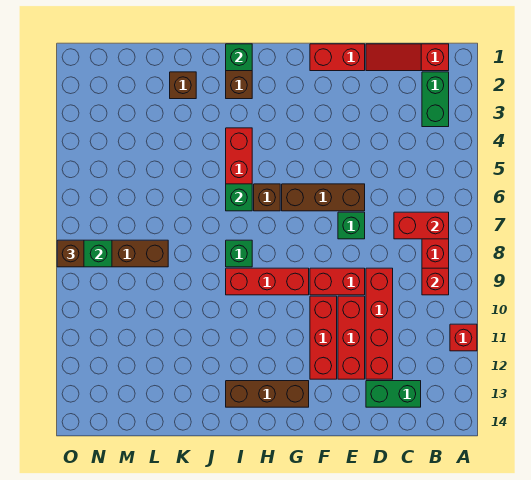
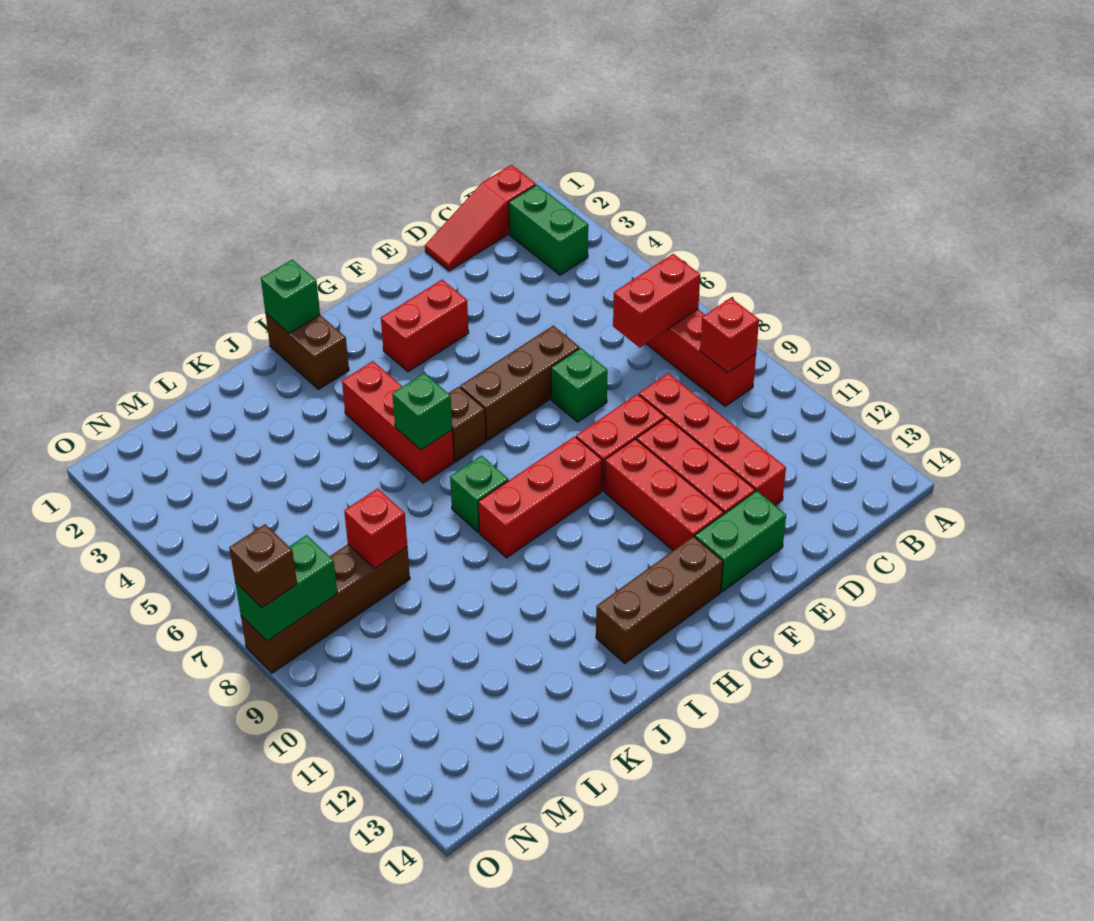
red 1x1 brick [450,324,477,351] -> red 1x1 brick moved to [344,488,407,569]
green 1x2 brick [366,381,421,407] -> green 1x2 brick moved to [695,491,786,592]
red 1x2 brick [310,44,365,71] -> red 1x2 brick moved to [381,280,469,372]
brown 1x1 brick [170,72,196,99] -> none

